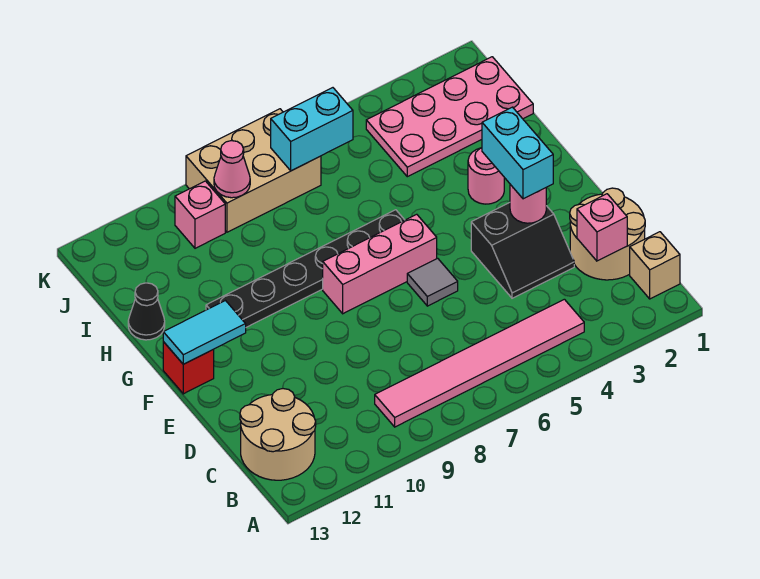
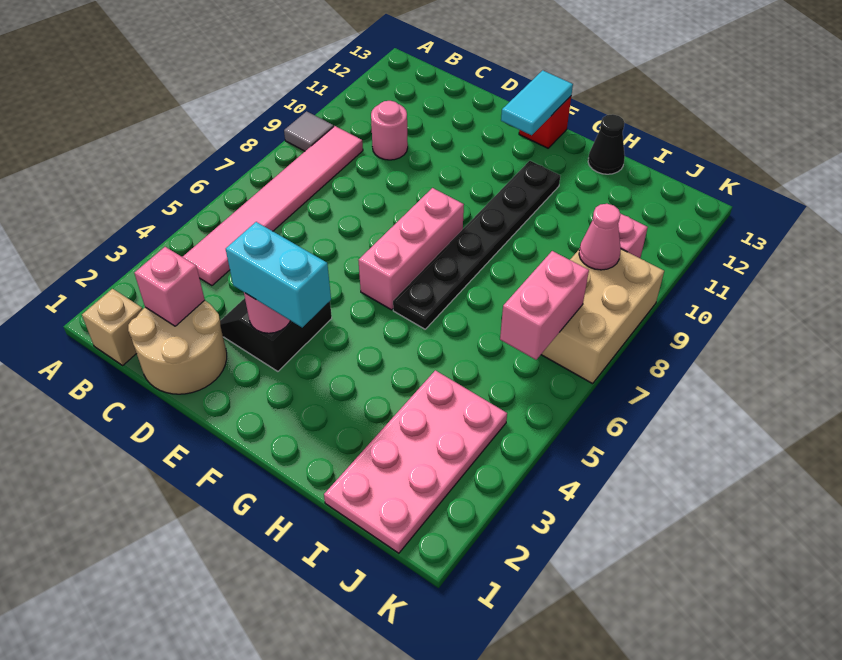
tan 2x2 round brick [240,389,316,480] -> none
grey 1x1 tile [407,258,458,306] -> grey 1x1 tile moved to [284,111,334,151]
pink 1x1 round brick [468,148,504,204] -> pink 1x1 round brick moved to [371,101,408,160]
cyan 1x2 brick [271,88,353,171] -> pink 1x2 brick [500,251,589,360]

